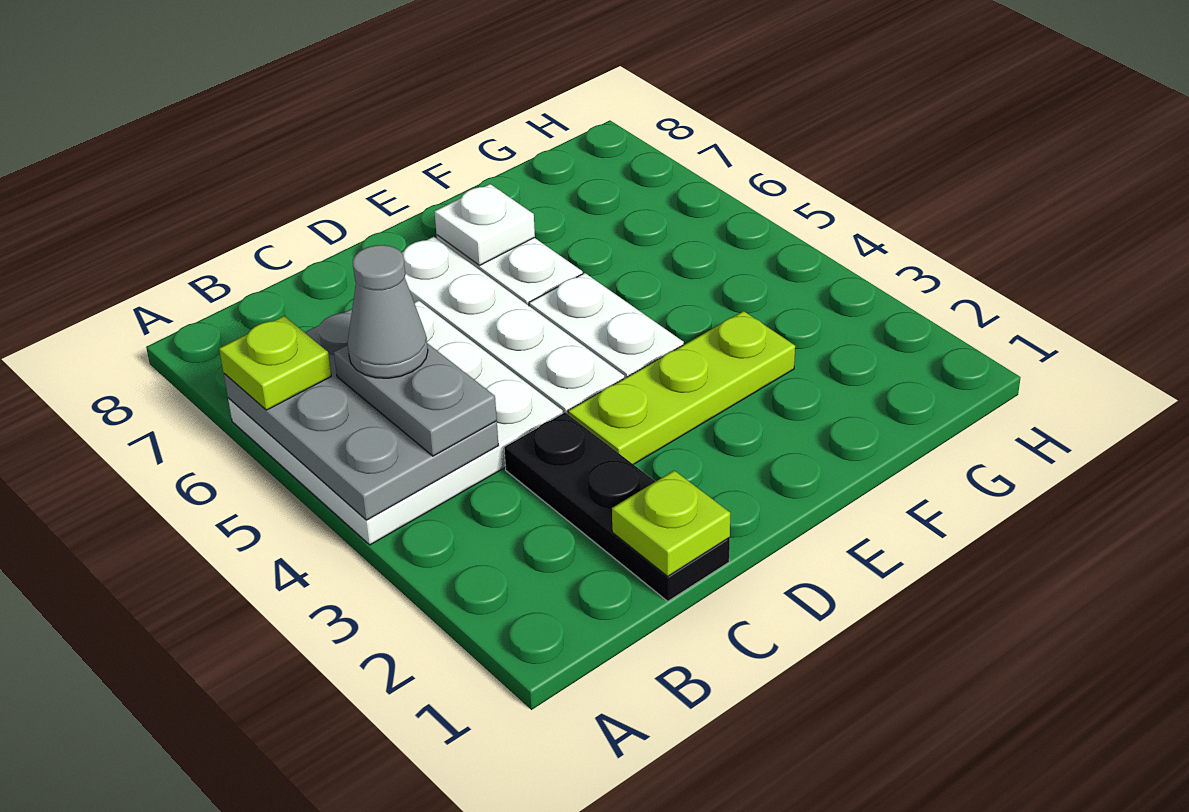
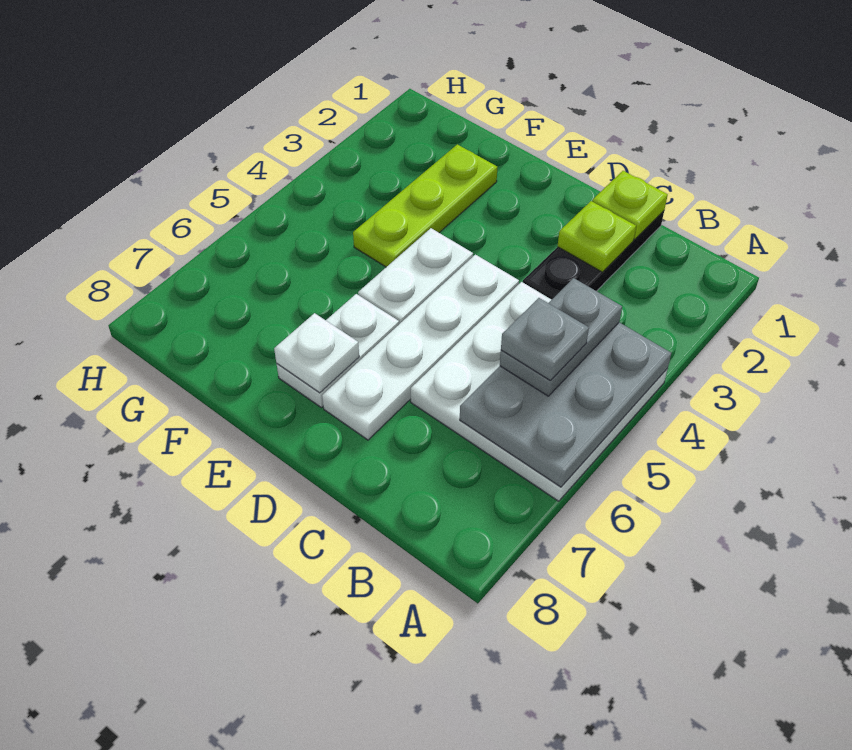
lime 1x1 plate [219,316,331,410] -> lime 1x1 plate moved to [557,201,636,272]
grey 1x1 cone [348,245,428,378] -> grey 1x1 plate [501,298,589,381]
lime 1x3 plate [568,311,795,465] -> lime 1x3 plate turned to [353,144,497,267]

